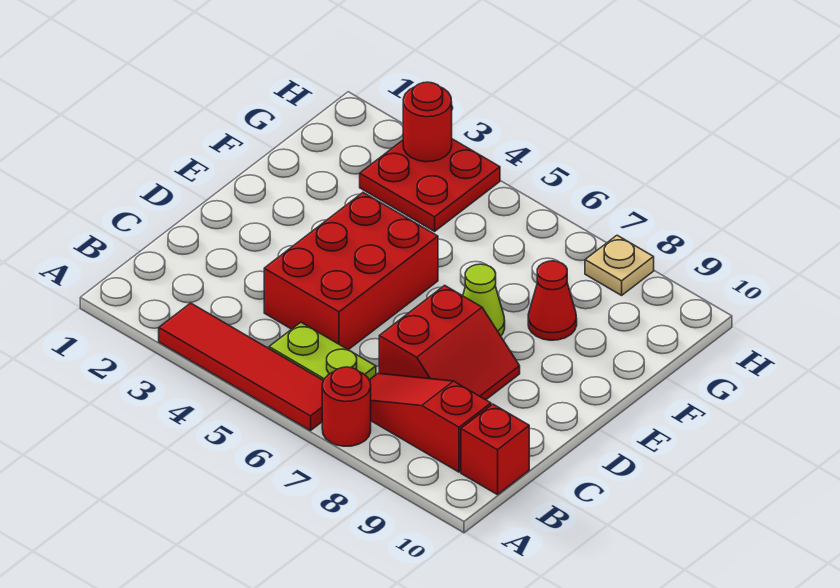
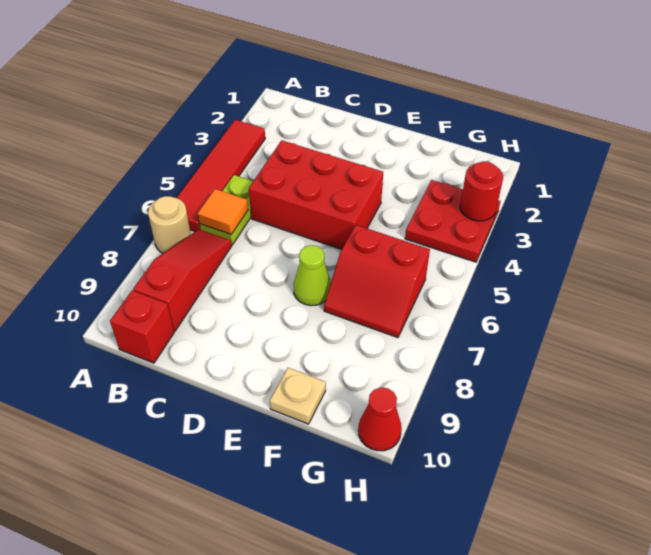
red 1x1 round brick [322,367,371,446] -> tan 1x1 round brick [148,196,191,253]
none -> orange 1x1 tile [197,189,248,235]
red 2x2 slope [379,285,520,400] -> red 2x2 slope moved to [324,225,430,338]
red 1x1 cone [528,261,577,340] -> red 1x1 cone moved to [358,387,402,451]
tan 1x1 plate [585,235,654,295] -> tan 1x1 plate moved to [270,368,326,424]

